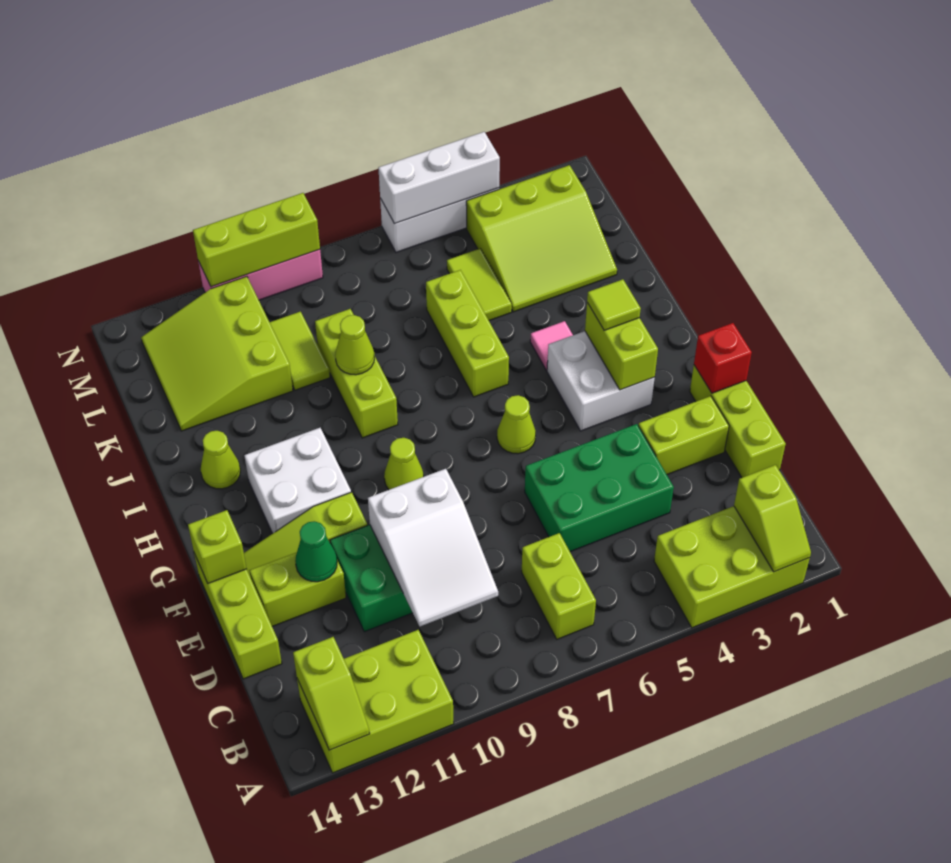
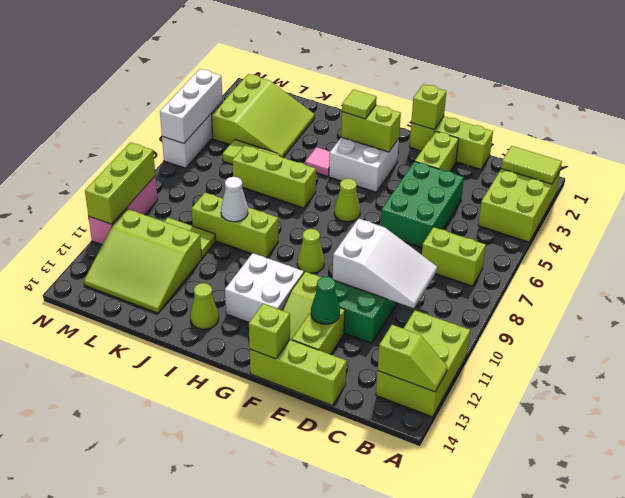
lime 1x2 slope [734,465,811,572] -> lime 1x2 tile [501,146,562,184]
red 1x1 brick [694,323,752,393] -> lime 1x1 brick [411,84,446,130]
lime 1x1 cone [335,315,374,375] -> white 1x1 cone [221,177,248,222]

